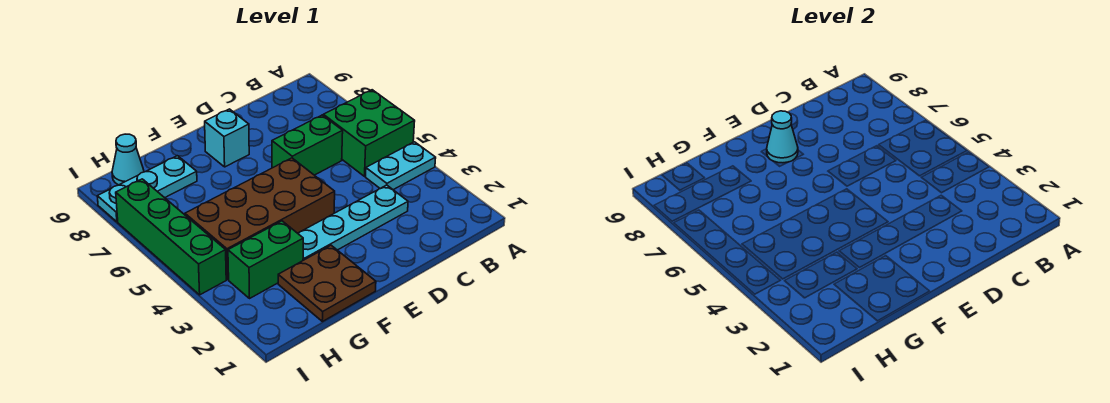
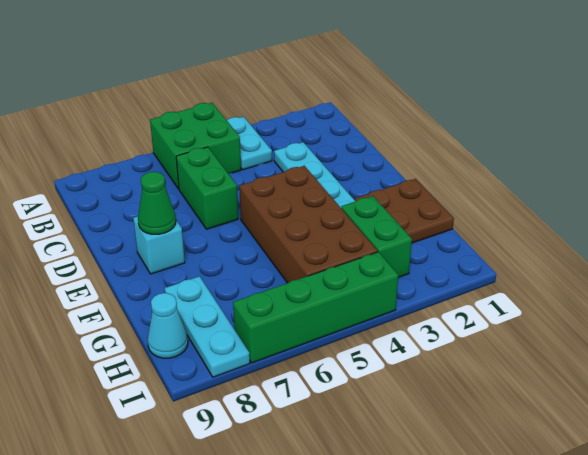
cyan 1x1 cone [767,111,798,163] -> green 1x1 cone [138,172,176,234]

